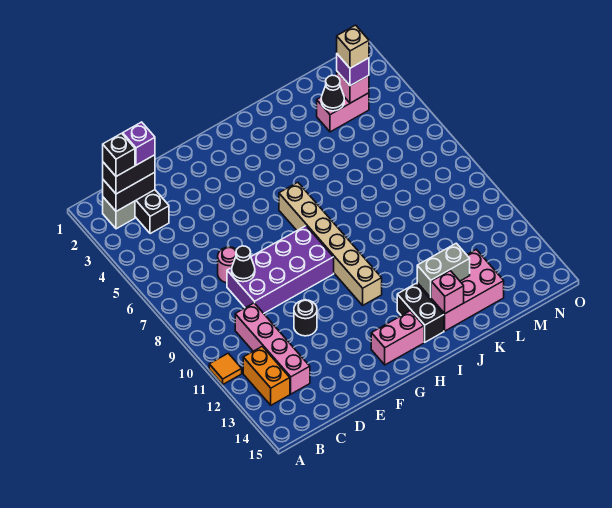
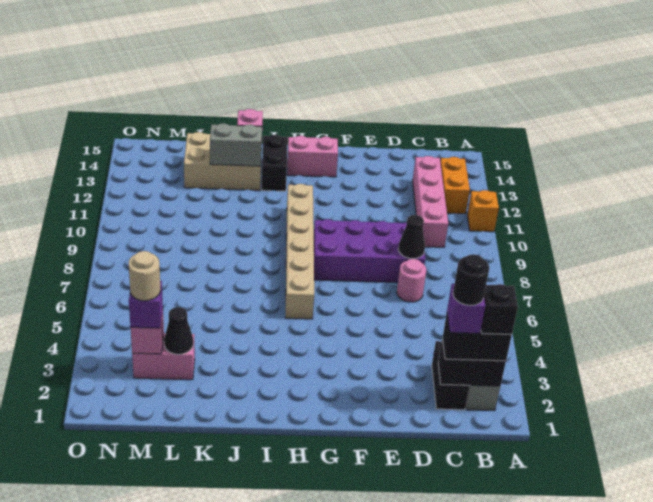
orange 1x1 tile [209,353,242,384] -> orange 1x1 brick [467,190,499,232]
black 1x1 round brick [294,300,317,336] -> black 1x1 round brick moved to [453,254,489,306]
pink 2x3 brick [417,250,504,331] -> tan 2x3 brick [184,132,262,190]
tan 1x1 brick [337,25,369,68] -> tan 1x1 round brick [129,251,161,301]

